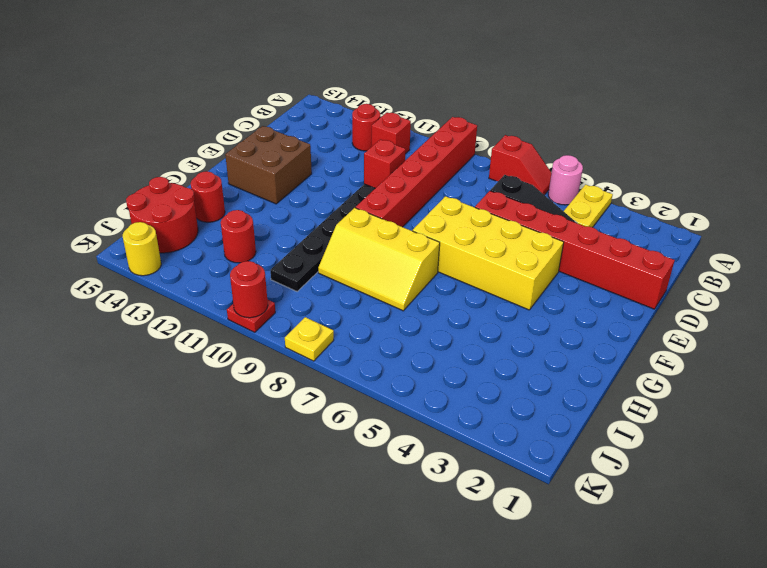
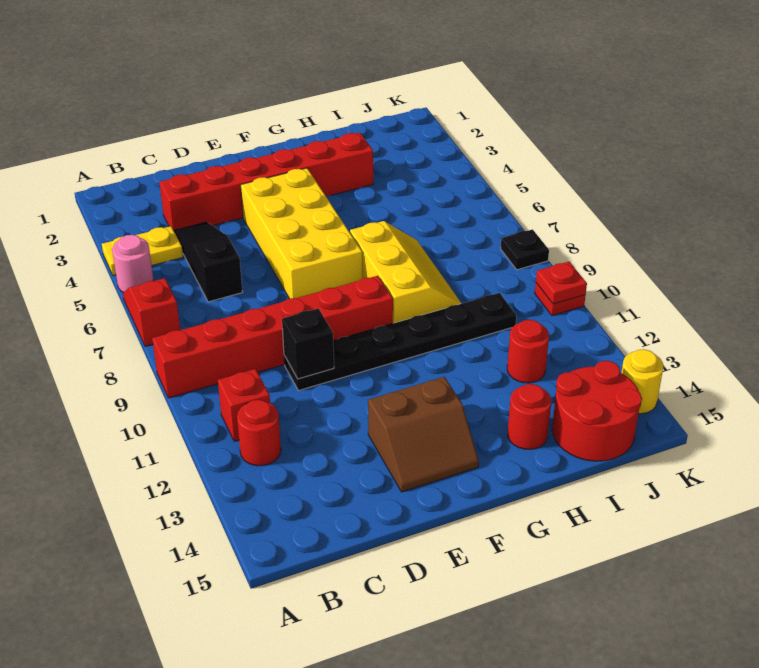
red 1x6 brick [475,191,675,309] -> red 1x6 brick turned to [159,133,373,230]
red 1x1 brick [364,139,406,188] -> black 1x1 brick [282,308,334,379]
brown 2x2 brick [225,126,312,204] -> brown 2x2 slope [368,377,479,492]
yellow 1x1 plate [285,317,334,361] -> black 1x1 plate [501,229,549,270]
red 1x1 round brick [230,261,268,318] -> red 1x1 plate [536,262,587,304]

